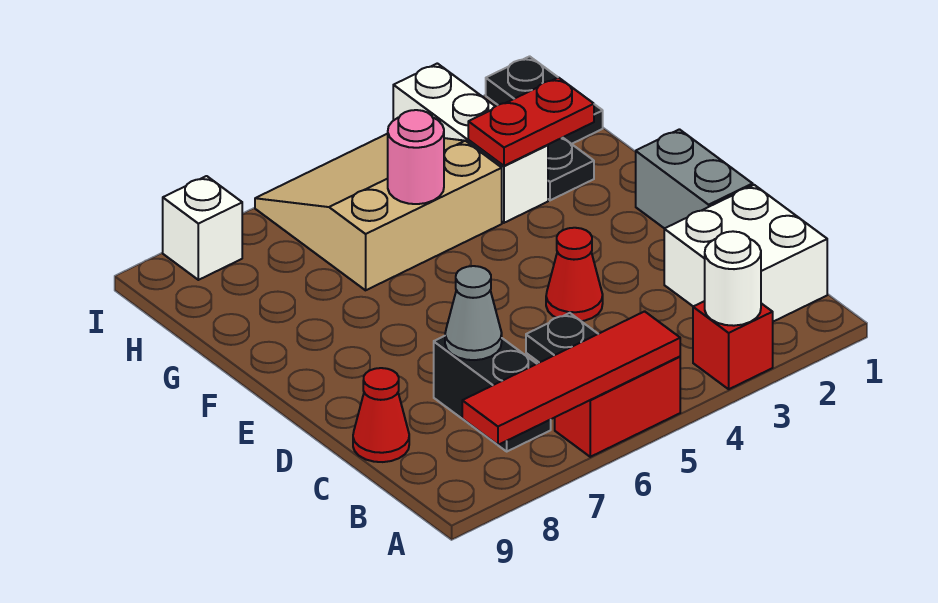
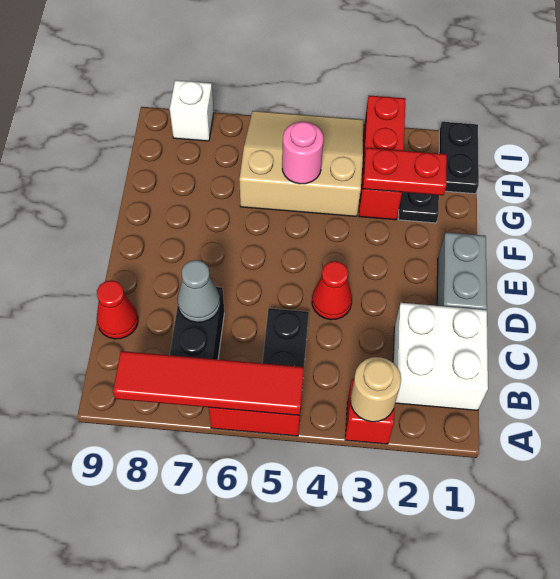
white 1x1 round brick [705,231,761,326] -> tan 1x1 round brick [350,357,401,422]
white 1x3 brick [393,63,548,223] -> red 1x3 brick [359,95,406,220]

